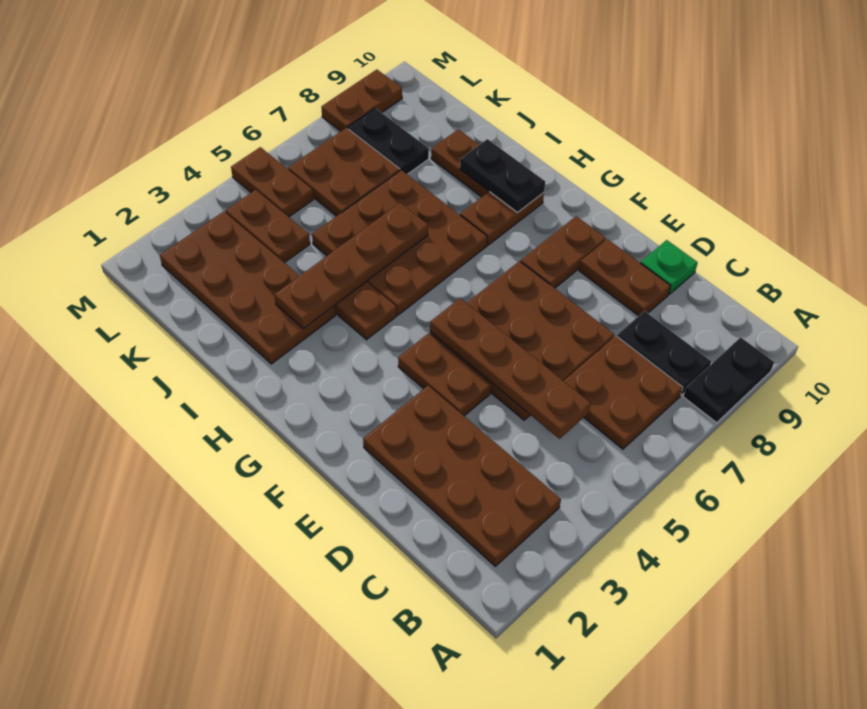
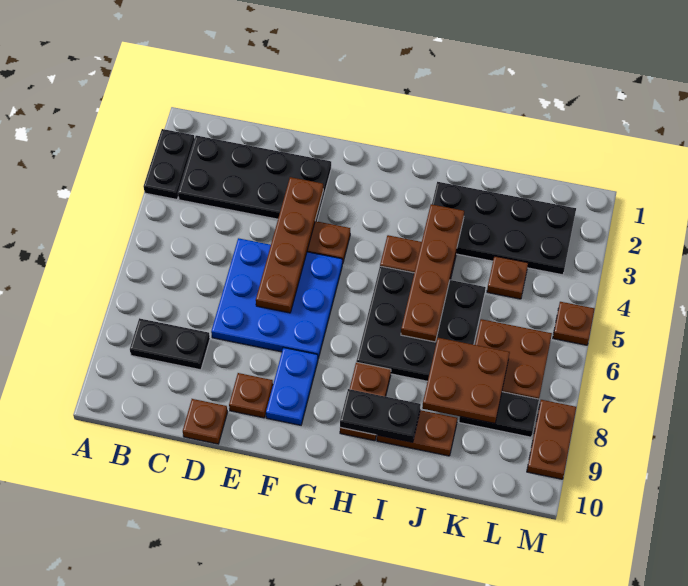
black 1x2 plate [683,337,774,423] -> black 1x2 plate moved to [143,129,195,199]
brown 2x4 plate [363,386,561,566] -> black 2x4 plate [178,136,331,221]
brown 2x2 plate [564,336,683,449] -> brown 2x2 plate moved to [422,338,510,423]
brown 1x4 plate [430,298,591,439] -> brown 1x4 plate turned to [256,177,323,313]
brown 3x3 plate [430,261,614,420] -> blue 3x3 plate [211,238,342,358]
brown 1x2 plate [579,239,671,316] -> brown 1x1 plate [229,373,273,418]
green 1x1 plate [641,240,698,294] -> brown 1x1 plate [183,399,227,444]
brown 1x2 plate [521,216,606,288] -> blue 1x2 plate [266,348,318,425]
brown 3x3 plate [312,170,487,315] -> black 3x3 plate [356,266,486,381]
brown 2x4 plate [160,212,335,364] -> black 2x4 plate [432,182,576,275]
brown 1x2 plate [226,190,310,263] -> brown 1x1 plate [487,256,528,299]
brown 1x2 plate [231,147,313,217] -> brown 1x1 plate [553,302,594,345]

